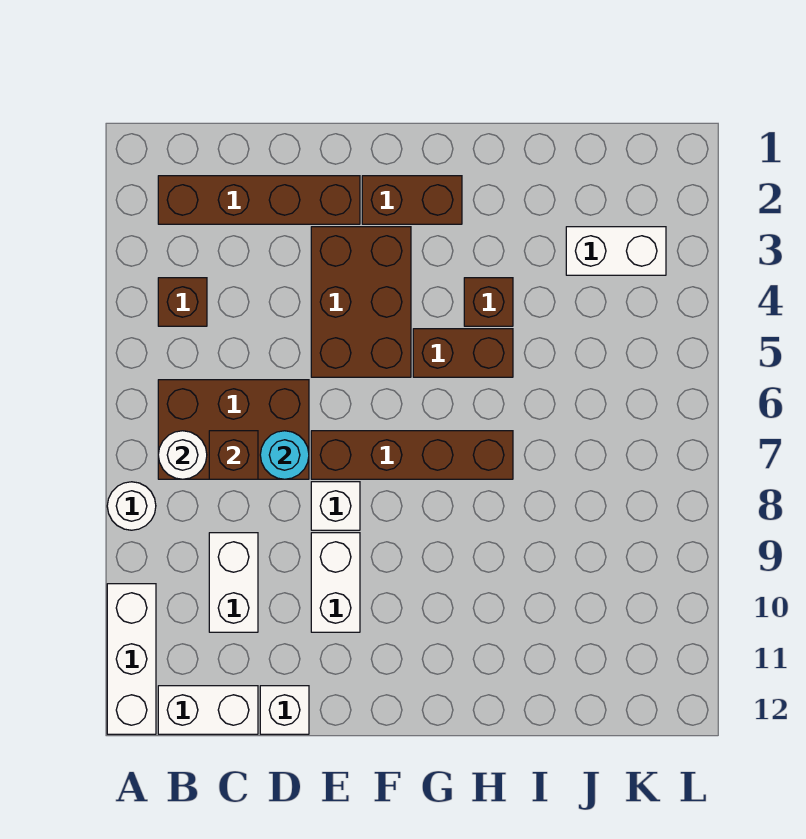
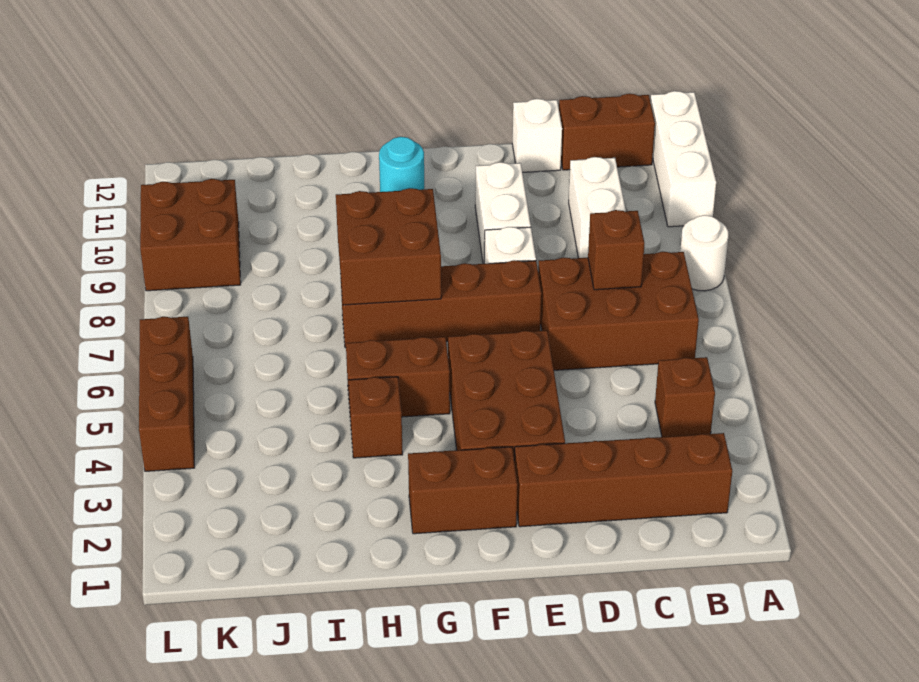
white 1x1 round brick [158,431,207,479] -> none
white 1x2 brick [158,686,258,734] -> brown 1x2 brick [559,94,655,170]
cyan 1x1 round brick [260,431,309,479] -> cyan 1x1 round brick moved to [379,137,424,192]
none -> brown 2x2 brick [336,188,441,305]
white 1x2 brick [566,227,666,275] -> none
none -> brown 2x2 brick [140,179,241,291]
none -> brown 1x3 brick [139,317,195,471]

